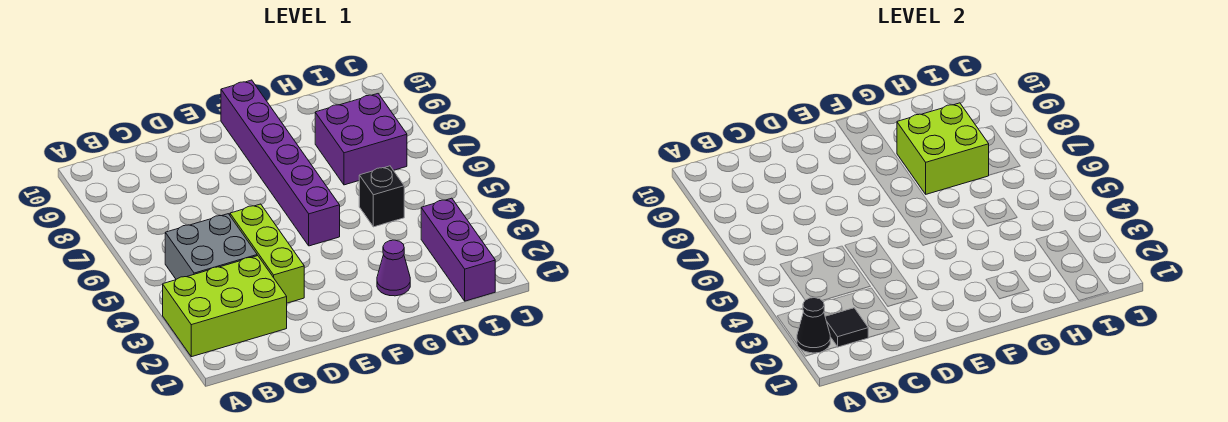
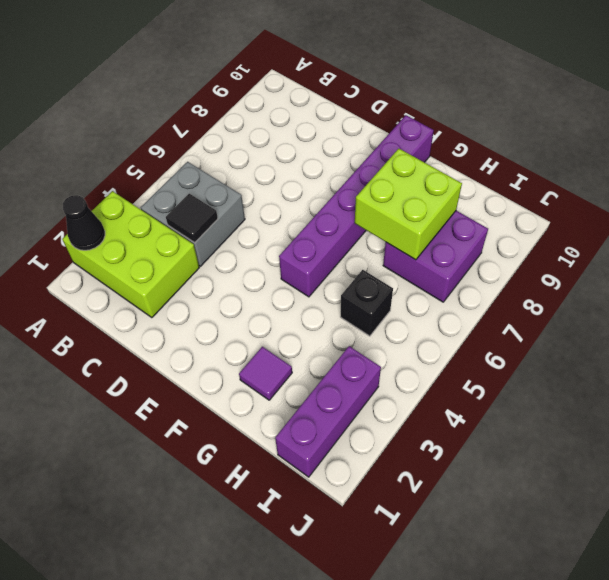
black 1x1 tile [825,308,869,347] -> black 1x1 tile moved to [166,194,218,243]
lime 1x3 brick [230,204,304,303] -> none
purple 1x1 cone [377,240,410,296] -> purple 1x1 tile [239,347,292,400]

